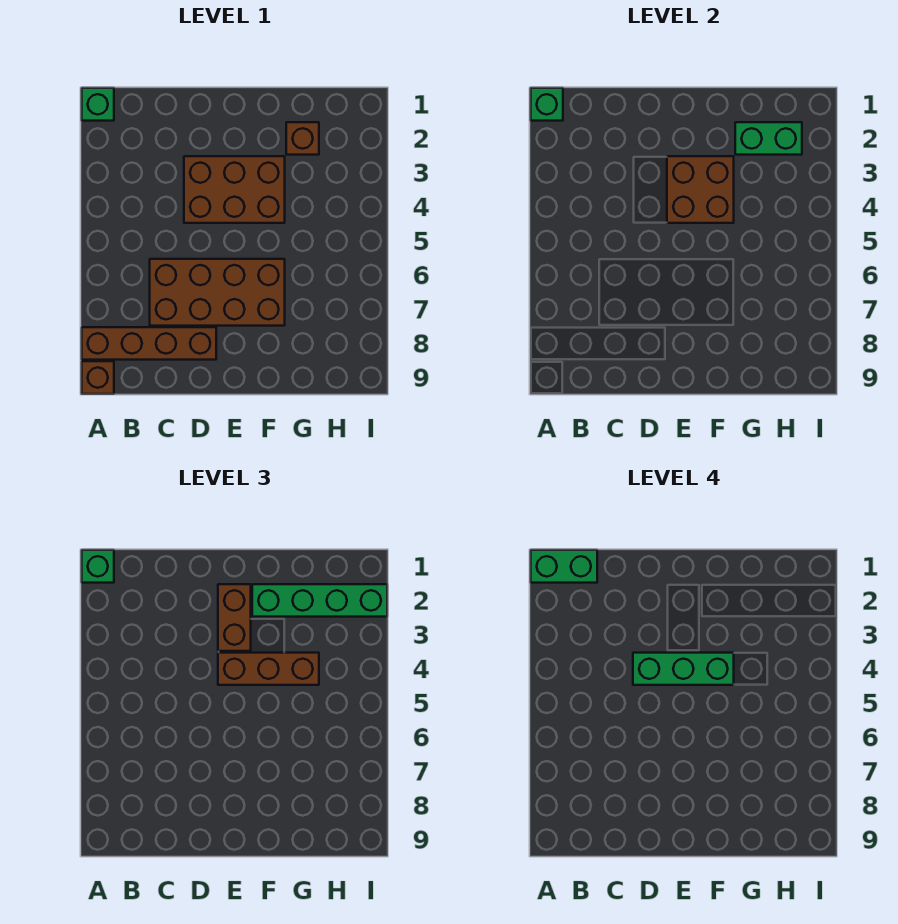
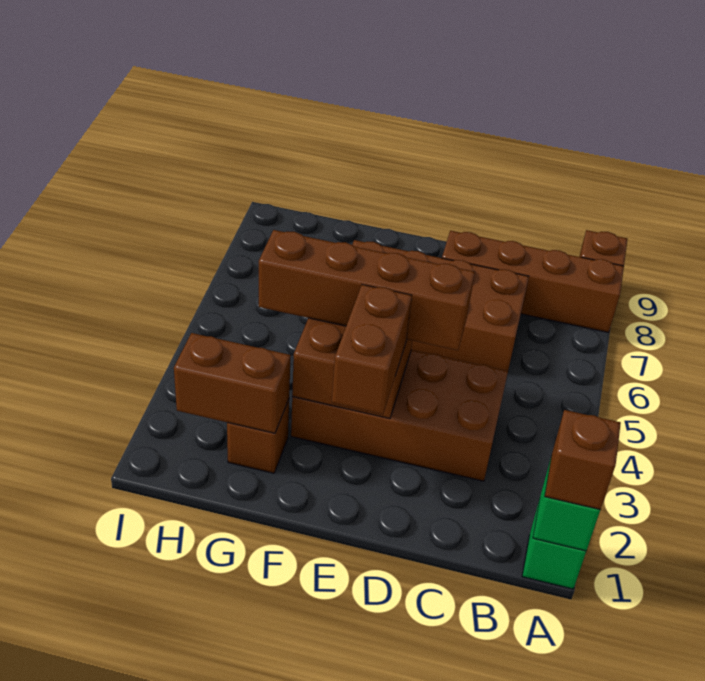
green 1x1 brick [82,550,114,583] -> brown 1x1 brick [545,410,621,510]
green 1x2 brick [531,550,597,583] -> none
brown 2x3 brick [184,156,285,223] -> brown 2x4 brick [291,350,508,481]
green 1x3 brick [633,653,734,685] -> none
brown 1x3 brick [218,653,319,685] -> brown 1x4 brick [259,230,475,350]
green 1x4 brick [252,584,387,617] -> none
green 1x2 brick [735,122,802,155] -> brown 1x2 brick [174,333,291,433]

